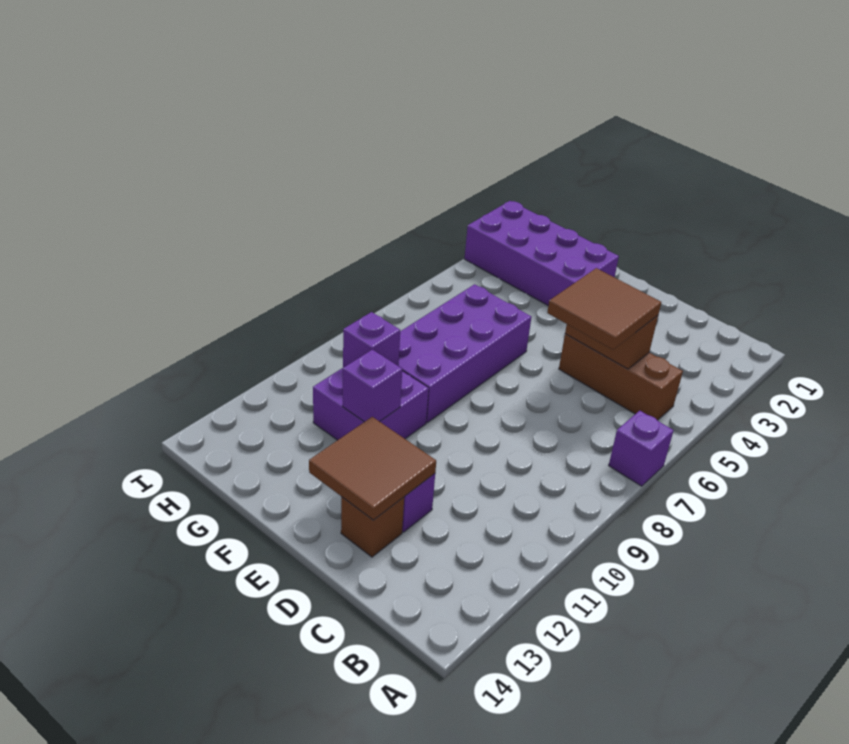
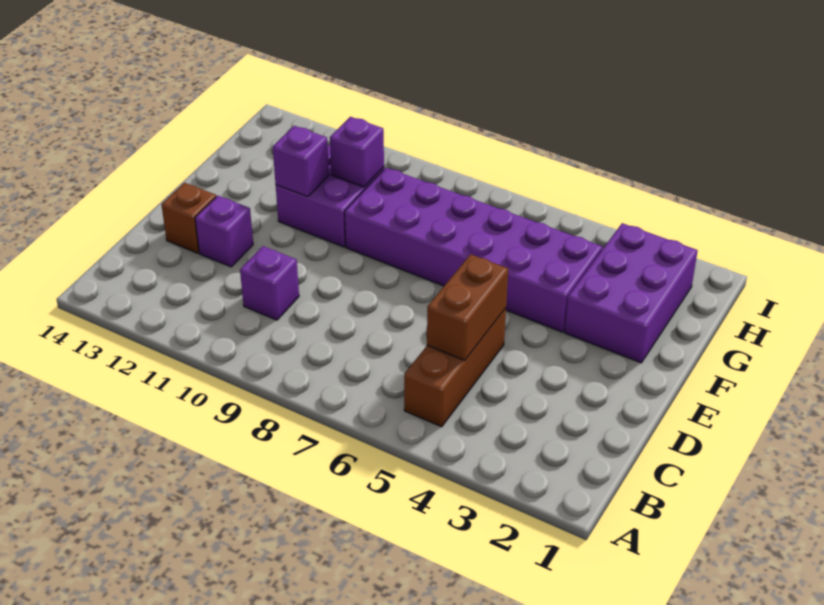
purple 1x1 brick [609,411,674,486] -> purple 1x1 brick moved to [240,246,299,320]
brown 2x2 tile [547,268,661,350] -> none
brown 2x2 tile [309,417,436,520] -> none
purple 2x4 brick [464,201,619,305] -> purple 2x3 brick [565,223,698,363]
purple 2x4 brick [399,284,531,423] -> purple 2x6 brick [345,168,602,332]

